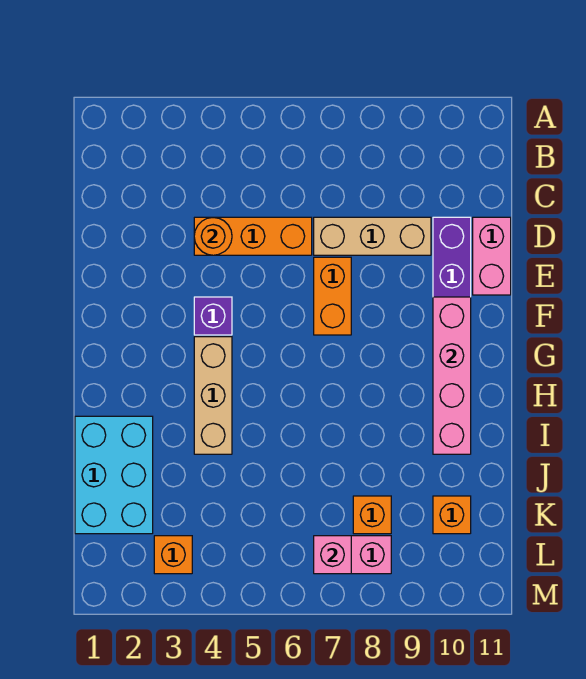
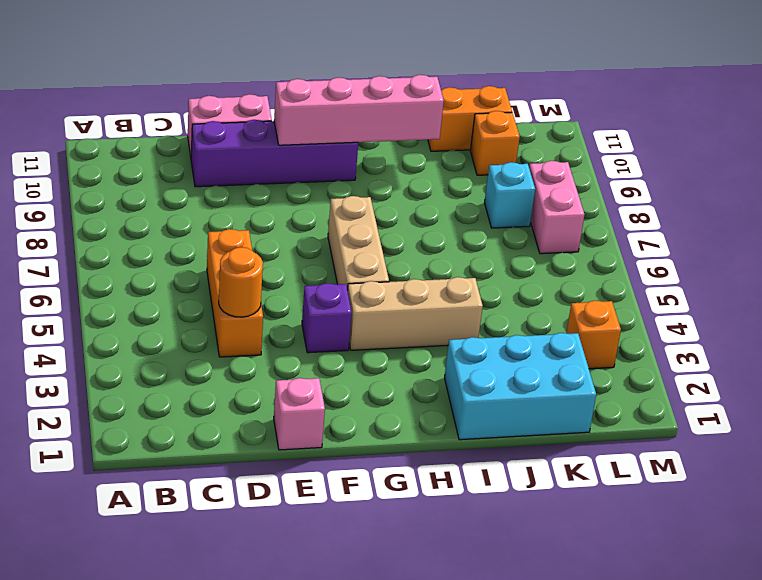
tan 1x3 brick [314,217,431,255] -> tan 1x3 brick moved to [328,196,389,290]
orange 1x2 brick [314,257,351,335] -> orange 1x2 brick moved to [428,86,512,151]
orange 1x1 brick [353,496,391,534] -> cyan 1x1 brick [484,162,535,228]
pink 1x1 brick [314,536,351,574] -> pink 1x1 brick moved to [274,378,325,450]

